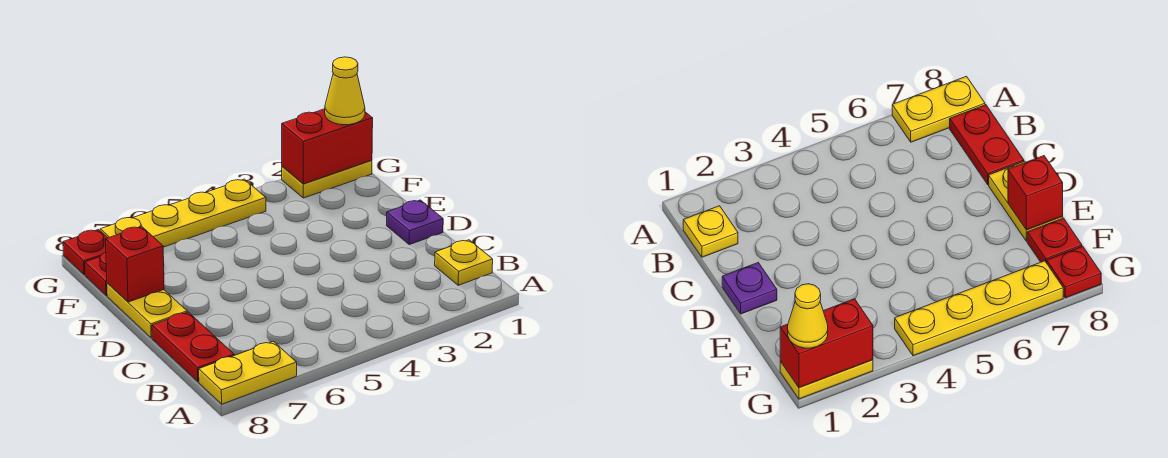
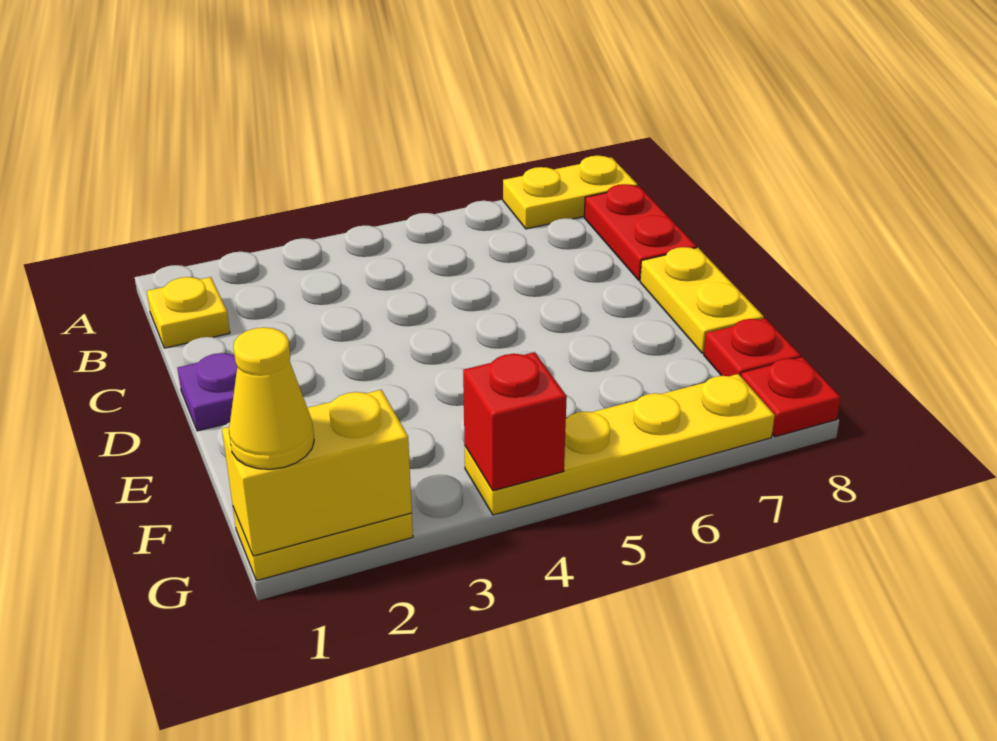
red 1x1 brick [105,226,164,302] -> red 1x1 brick moved to [463,352,567,491]
red 1x2 brick [282,109,373,184] -> yellow 1x2 brick [222,390,412,556]

